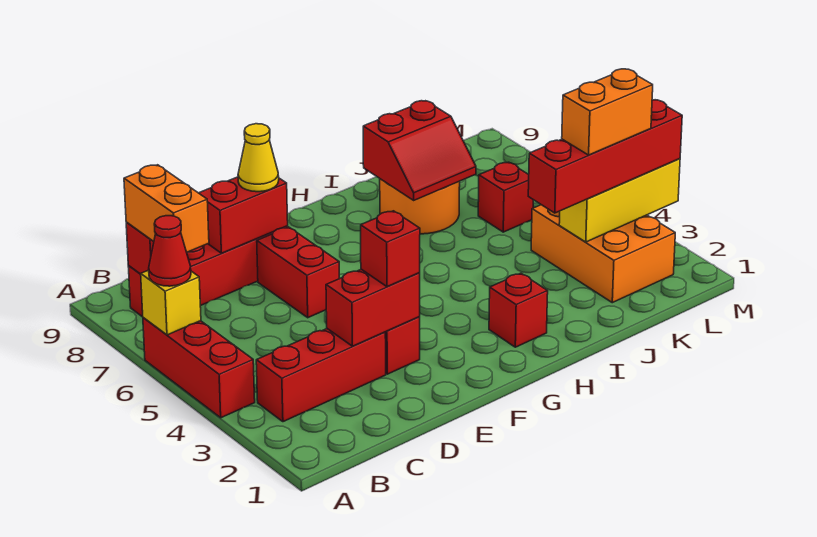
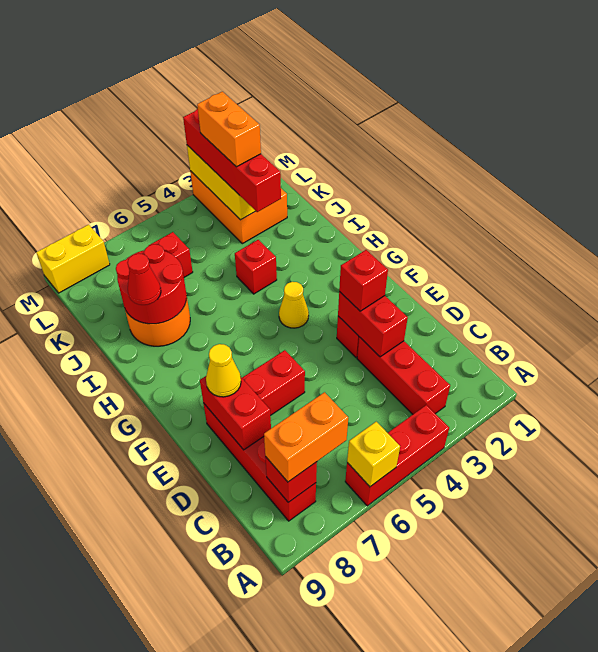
red 1x1 cone [149,216,191,286] -> red 1x1 cone moved to [127,254,161,305]
none -> yellow 1x1 cone [279,282,309,328]
red 1x1 brick [489,273,548,347] -> red 1x1 brick moved to [235,240,277,294]
red 2x2 slope [363,101,476,200] -> red 2x2 round brick [116,244,187,324]
orange 2x3 brick [531,205,675,303] -> orange 2x3 brick turned to [190,171,287,244]
none -> yellow 1x2 brick [36,225,110,293]

